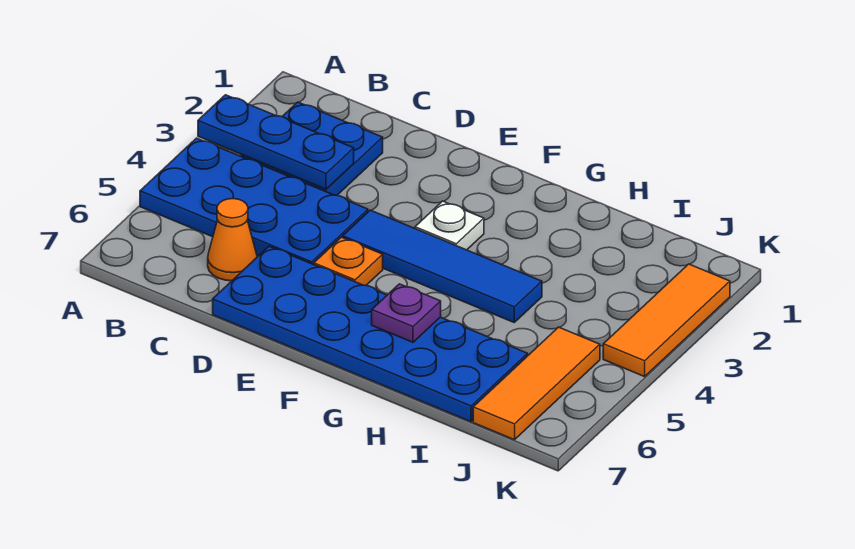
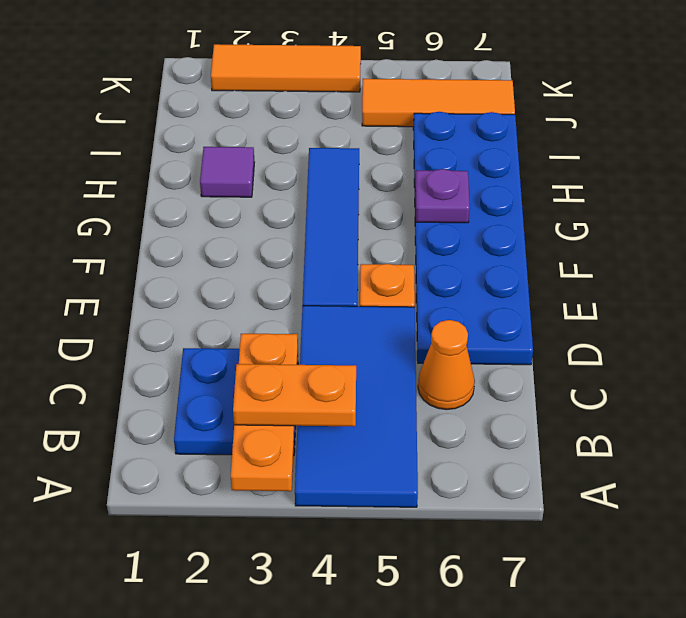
blue 1x3 plate [198,95,354,189] -> orange 1x3 plate [231,334,298,491]
blue 2x4 plate [140,138,368,264] -> blue 2x4 tile [295,306,418,507]
none -> orange 1x2 plate [233,364,356,426]
white 1x1 plate [415,201,484,250] -> none
none -> purple 1x1 tile [200,147,254,197]

